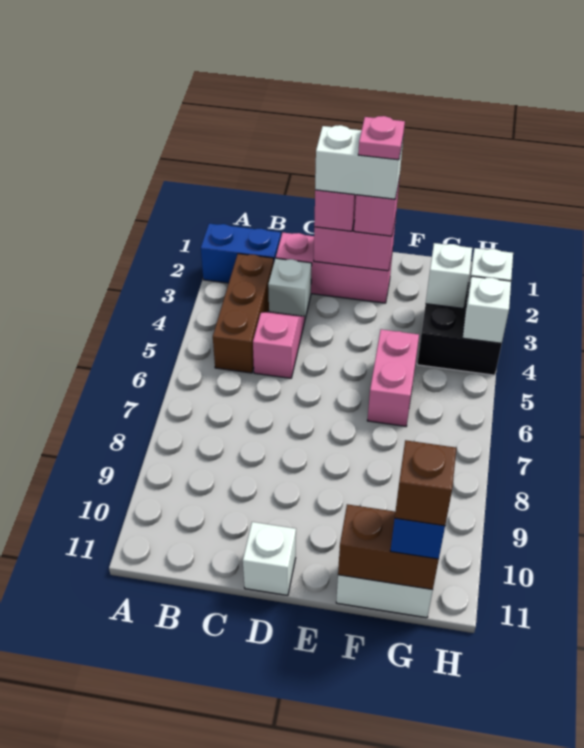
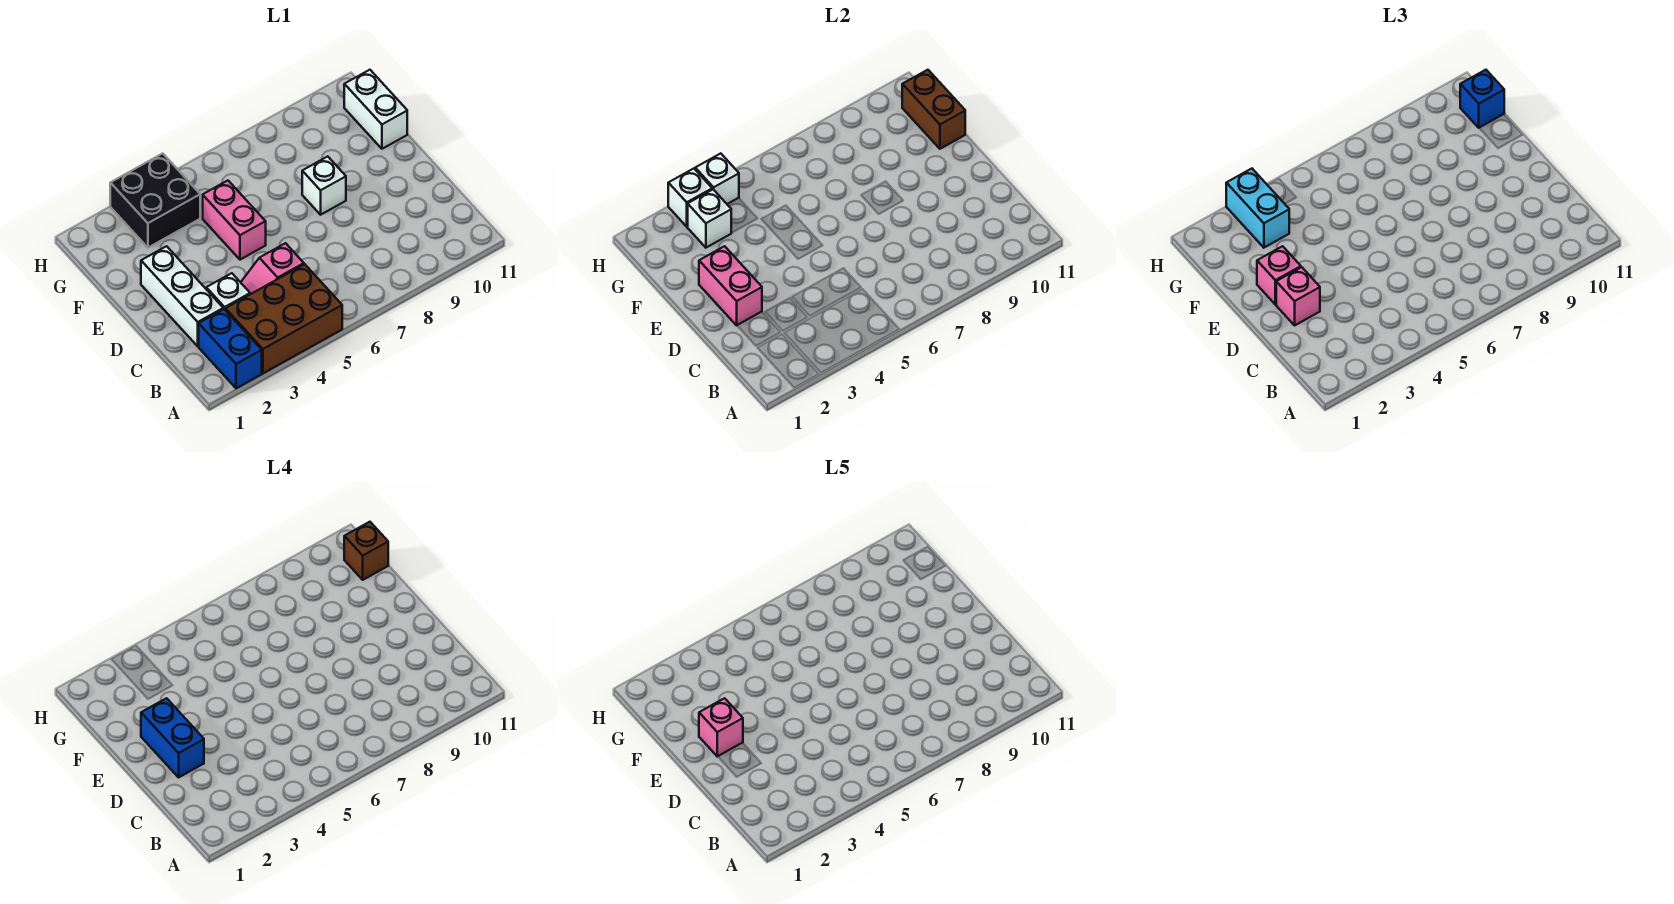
brown 1x3 brick [213,254,274,373] -> brown 2x3 brick [226,264,342,373]
pink 1x3 brick [276,233,393,303] -> white 1x3 brick [141,246,223,346]
white 1x2 brick [315,125,403,199] -> blue 1x2 brick [141,698,204,777]
white 1x1 brick [243,522,296,595] -> white 1x1 brick moved to [302,156,346,215]
pink 1x1 plate [358,116,405,160] -> pink 1x1 brick [699,698,743,757]
pink 1x2 brick [367,329,419,426] -> pink 1x2 brick turned to [203,181,266,260]
none -> cyan 1x2 brick [1226,169,1289,248]

